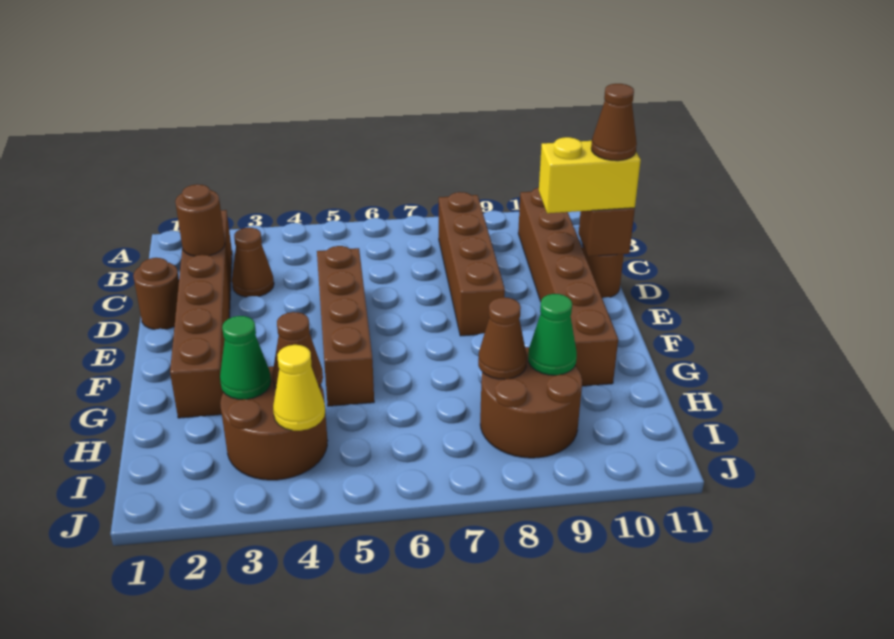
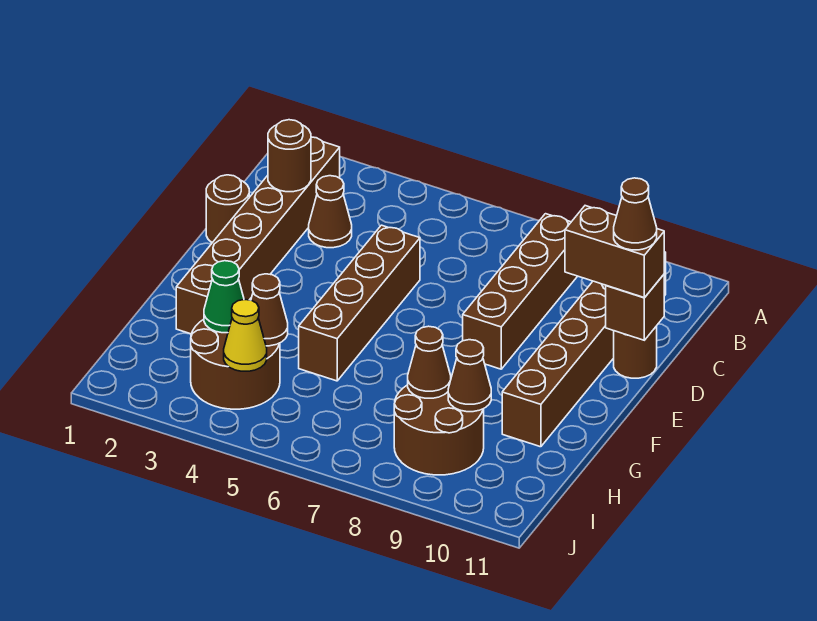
yellow 1x2 brick [539,137,641,213] -> brown 1x2 brick [565,206,664,298]
green 1x1 cone [528,294,577,375] -> brown 1x1 cone [448,340,491,412]

